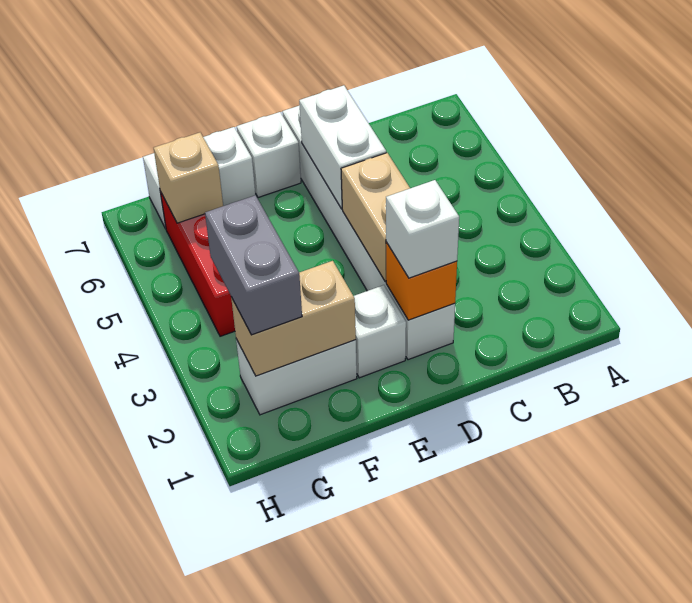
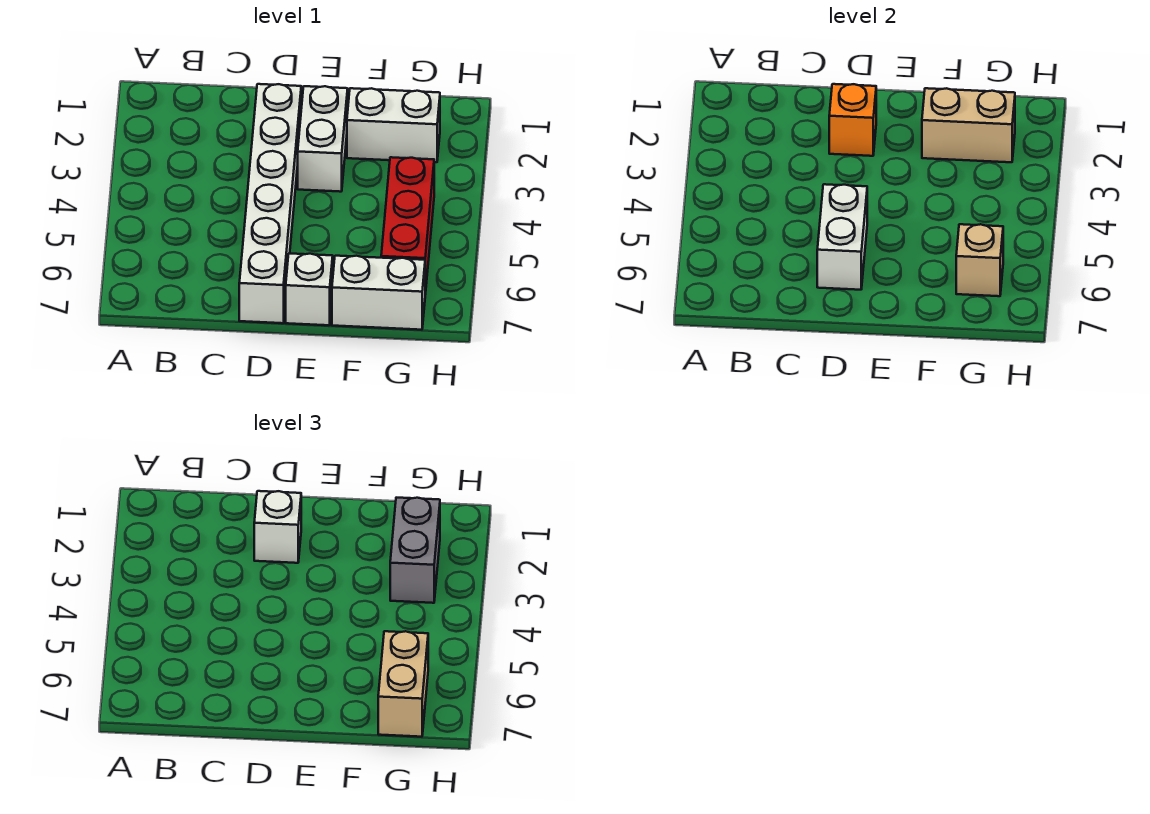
tan 1x2 brick [341,153,410,282] -> tan 1x2 brick moved to [378,631,428,737]
white 1x1 brick [354,285,406,378] -> white 1x2 brick [298,86,348,192]

